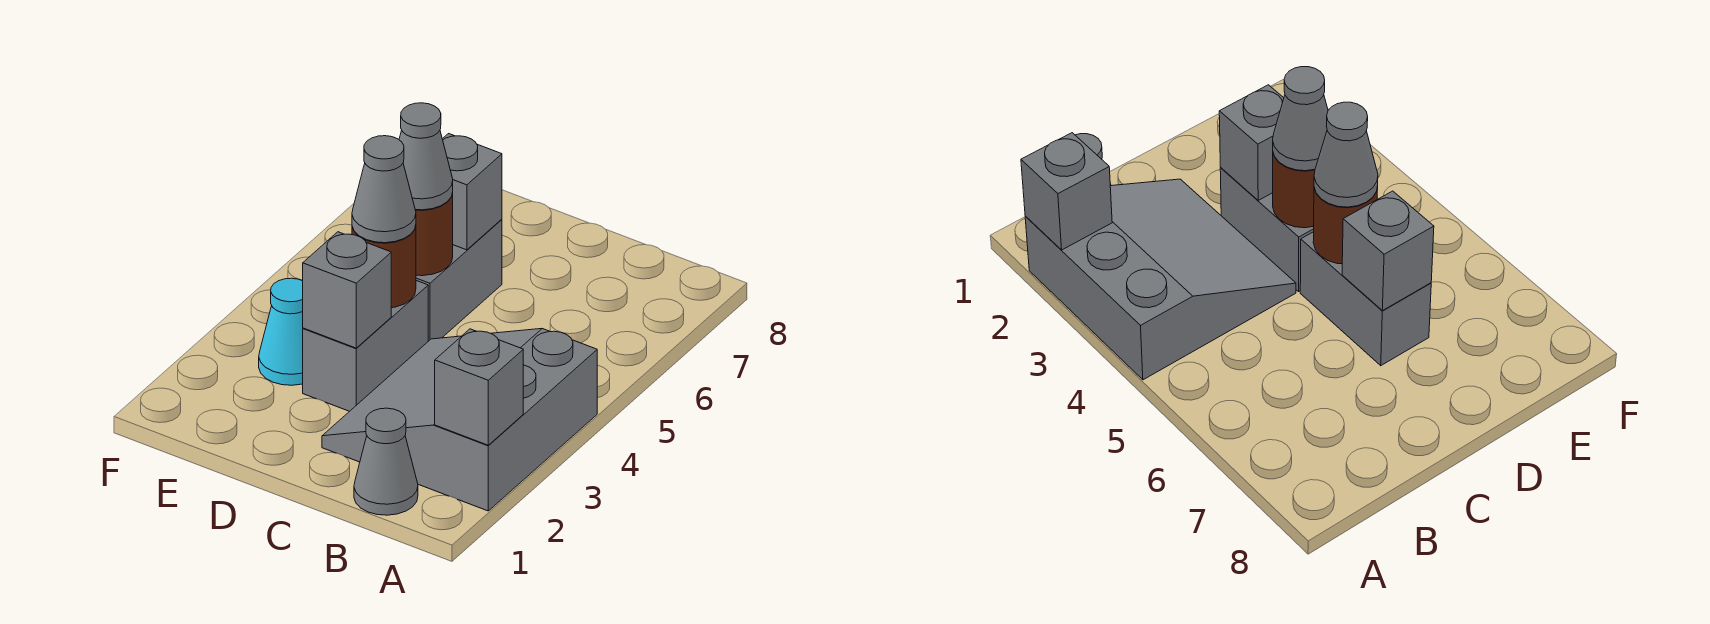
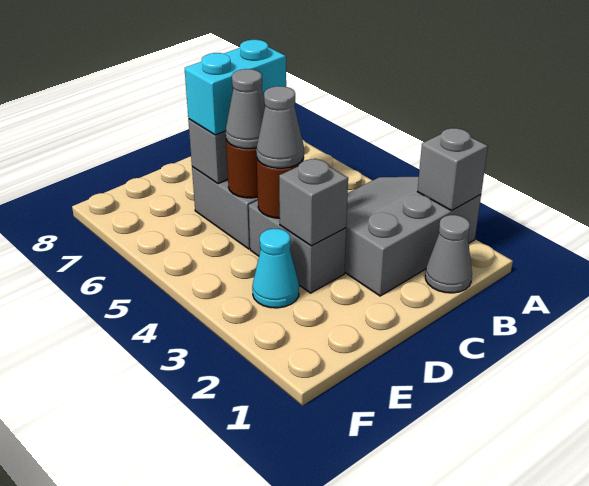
grey 3x3 slope [322,329,597,511] -> grey 3x3 slope turned to [345,177,481,296]
none -> cyan 1x2 brick [185,40,286,135]

